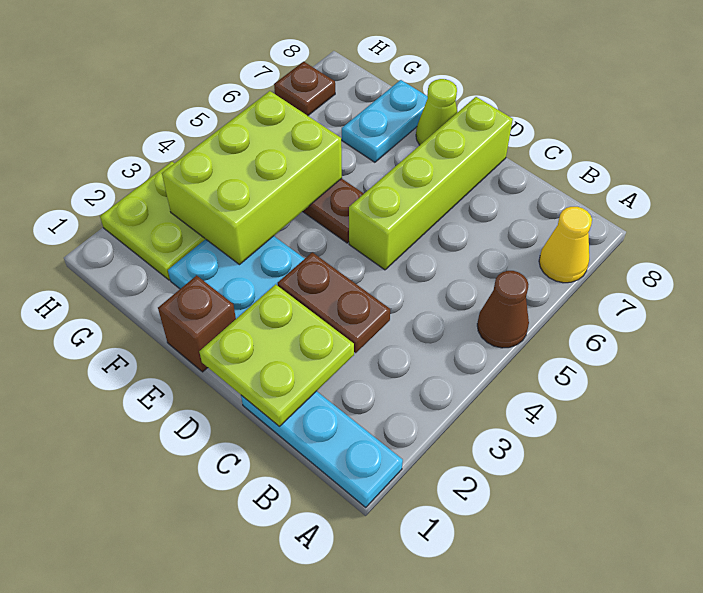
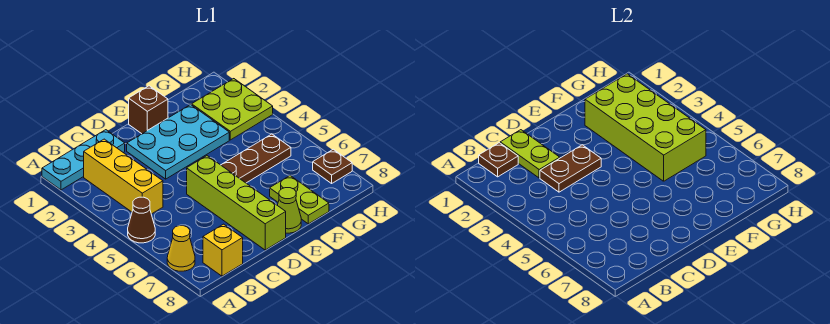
none -> brown 1x1 plate [479,143,518,177]
none -> yellow 1x3 brick [84,139,163,214]
none -> yellow 1x1 brick [203,224,243,276]
lime 2x2 plate [199,284,354,426] -> lime 1x2 plate [500,130,560,178]
lime 2x3 brick [162,91,342,265] -> lime 2x4 brick [585,74,706,181]
cyan 1x2 plate [342,80,428,162] -> lime 1x2 plate [270,176,329,224]

